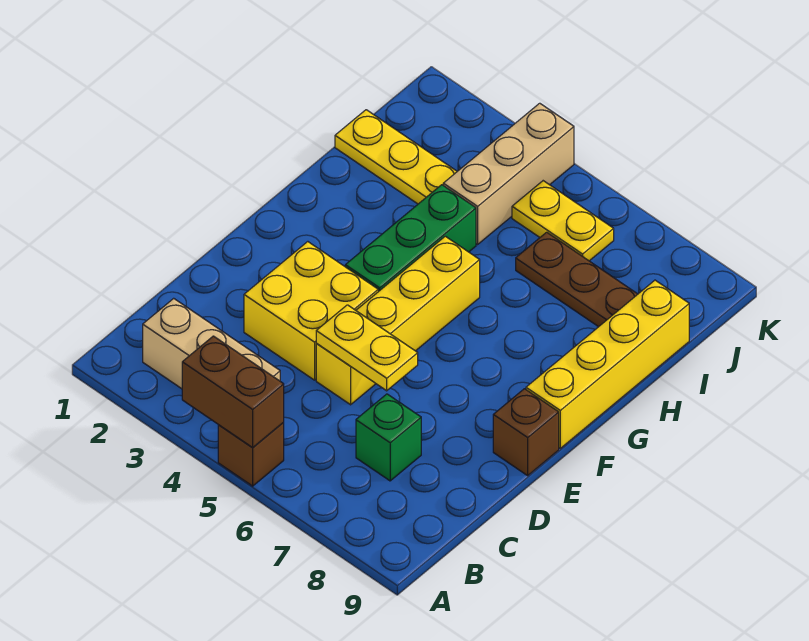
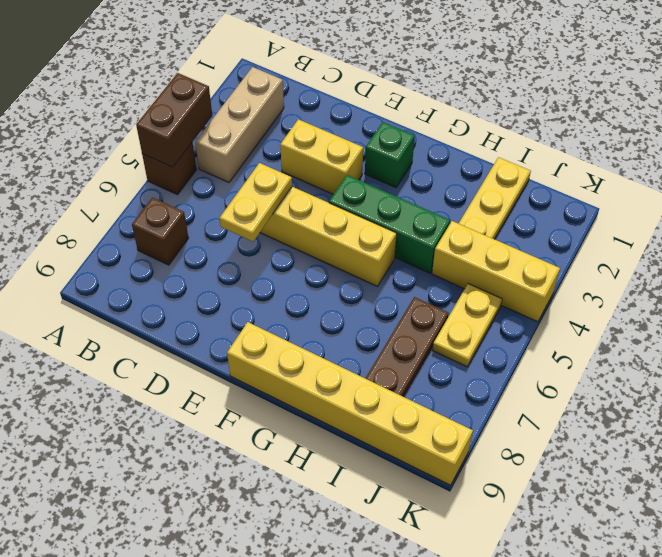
green 1x1 brick [356,394,421,481] -> green 1x1 brick moved to [365,122,415,187]
yellow 2x2 brick [244,242,378,380] -> yellow 1x2 brick [280,119,363,194]
brown 1x1 brick [493,389,559,476] -> brown 1x1 brick moved to [132,197,188,265]
yellow 1x4 brick [526,280,689,448] -> yellow 1x6 brick [227,322,473,485]
tan 1x3 brick [443,103,574,244] -> yellow 1x3 brick [432,221,560,322]

